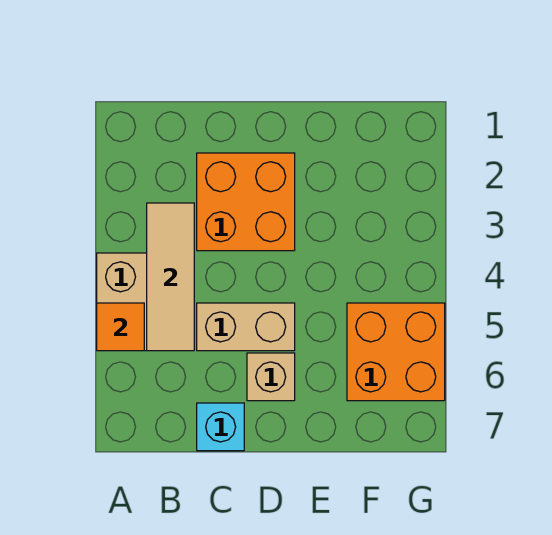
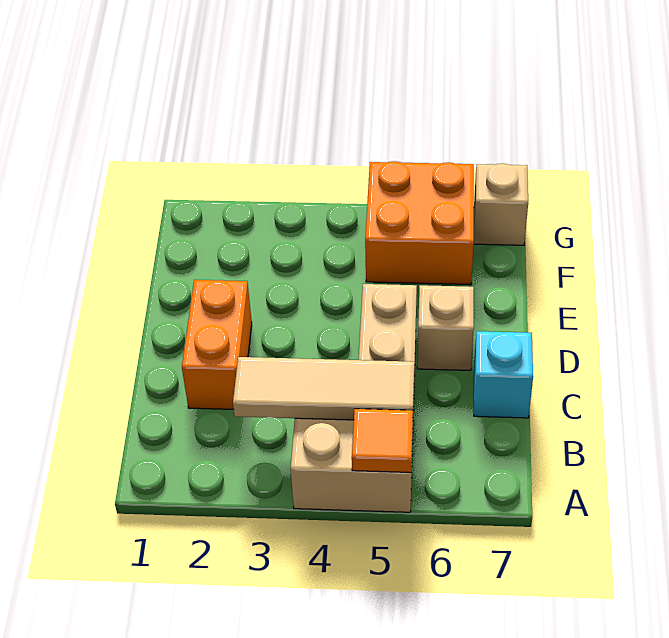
orange 2x2 brick [197,153,295,251] -> orange 1x2 brick [182,280,252,409]
none -> tan 1x1 brick [474,164,528,245]

